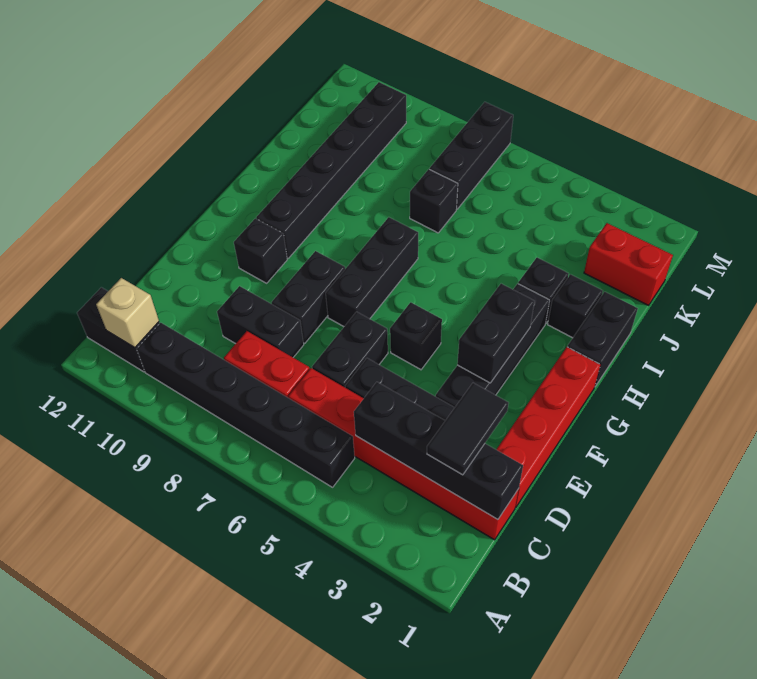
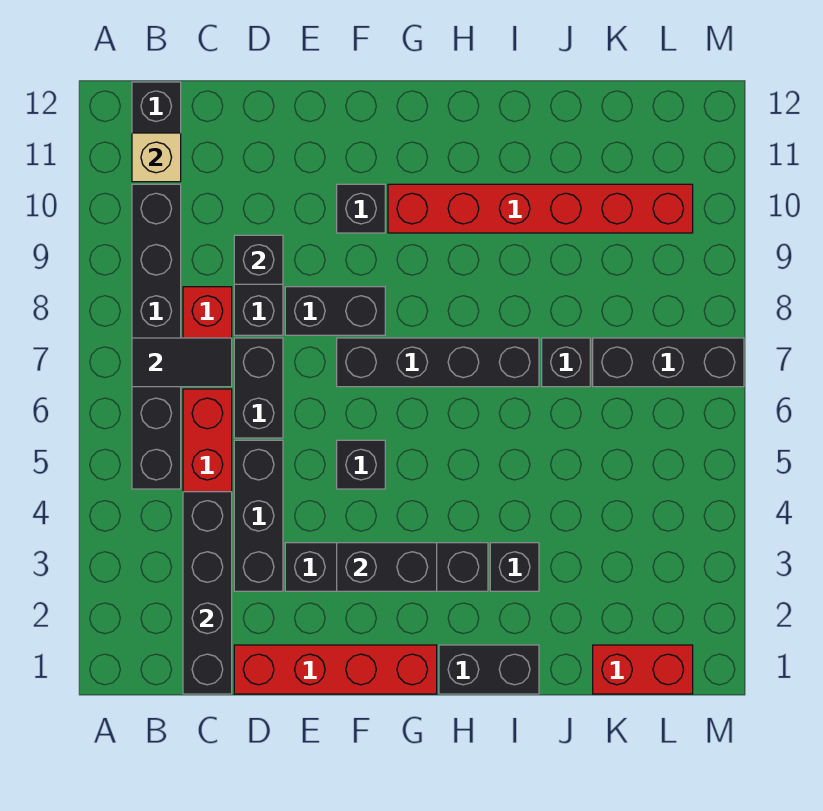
black 1x2 tile [427,383,509,475] -> black 1x2 tile moved to [132,338,232,387]
black 1x2 brick [312,312,388,387] -> black 1x2 brick turned to [234,338,283,438]
black 1x3 brick [326,217,418,327] -> black 1x4 brick [337,338,539,387]
black 1x6 brick [256,82,406,258] -> red 1x6 brick [388,184,693,233]
black 1x1 brick [548,274,603,338] -> black 1x1 brick moved to [234,235,283,284]
red 1x2 brick [584,223,673,305] -> red 1x2 brick turned to [593,645,693,694]

